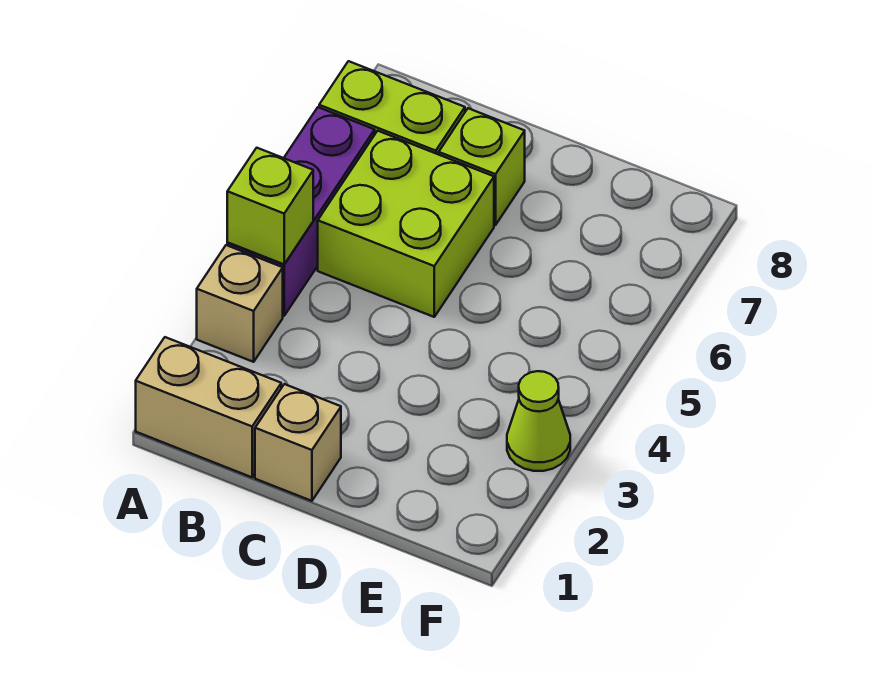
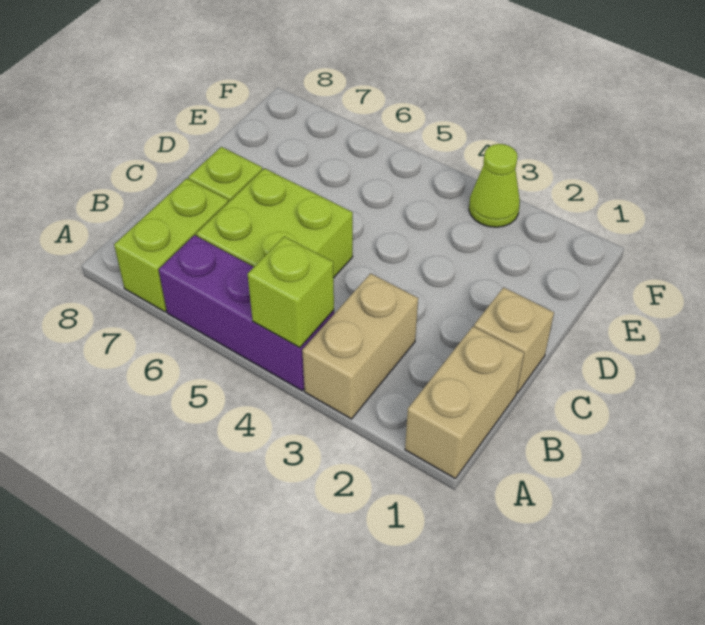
tan 1x1 brick [197,245,283,362] -> tan 1x2 brick [302,273,418,419]

